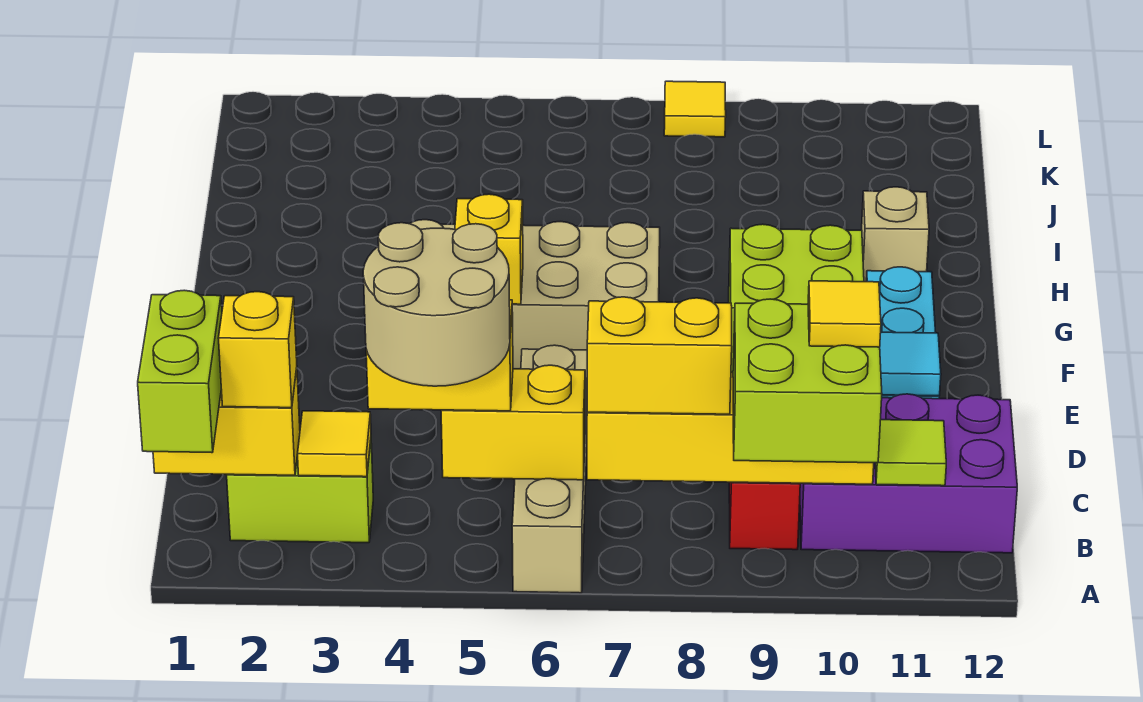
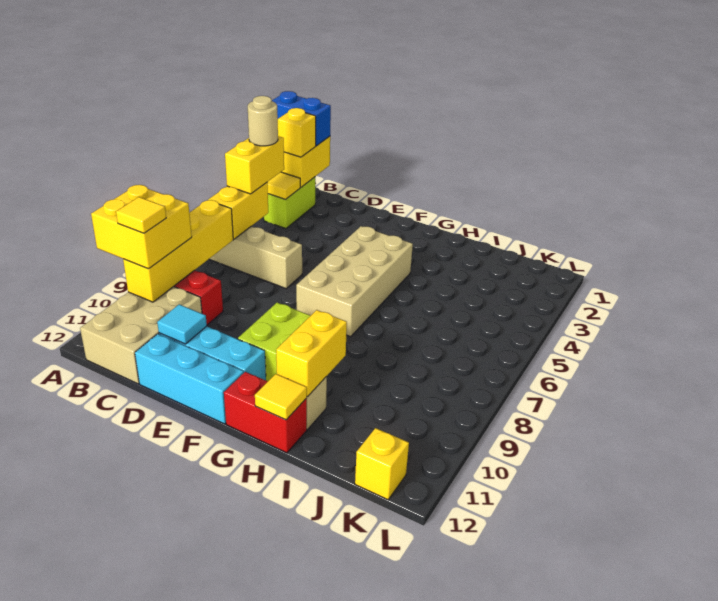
lime 1x2 brick [138,290,222,453] -> blue 1x2 brick [272,91,331,146]
tan 2x2 round brick [363,223,510,386] -> tan 1x1 round brick [248,96,278,146]
lime 2x2 brick [733,299,882,463] -> yellow 2x2 brick [91,185,192,269]
yellow 1x2 brick [587,297,732,414] -> yellow 1x2 brick moved to [276,310,347,397]
purple 2x3 brick [800,394,1017,553] -> tan 2x3 brick [80,286,202,384]
lime 1x1 tile [875,420,946,486] -> none
none -> cyan 1x3 brick [135,334,244,424]
yellow 1x1 brick [455,194,523,304] -> yellow 1x1 brick moved to [355,428,409,500]
none -> red 1x2 brick [224,372,307,453]
yellow 1x1 tile [664,81,726,137] -> yellow 1x1 tile moved to [255,374,307,420]

